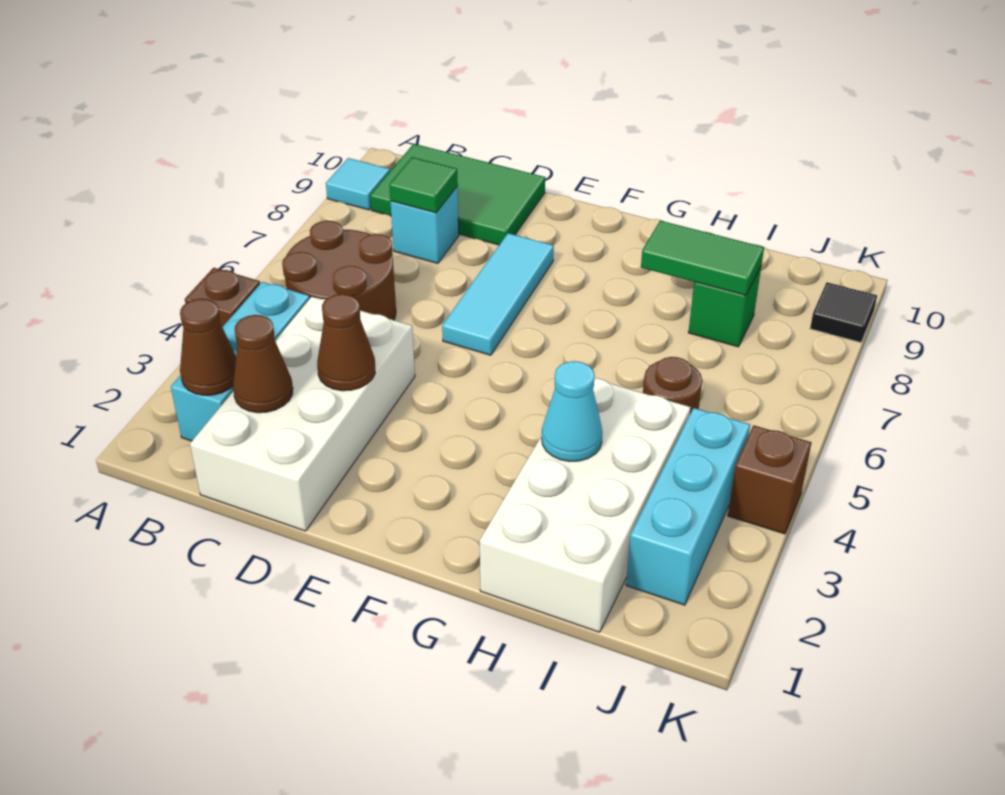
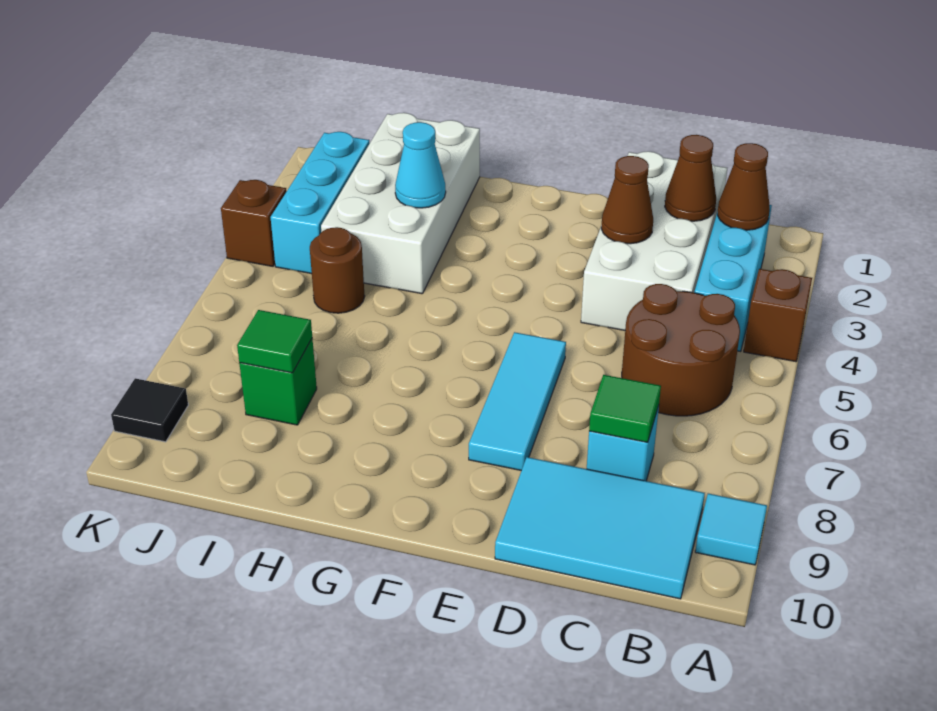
green 2x3 tile [370,144,545,245] -> cyan 2x3 tile [495,457,705,599]
green 1x2 tile [641,221,764,295] -> green 1x1 tile [237,310,312,373]

